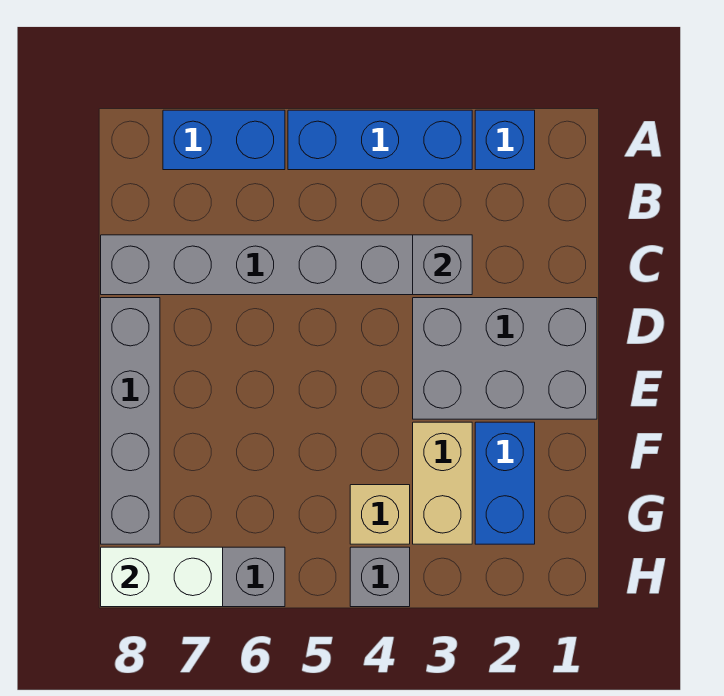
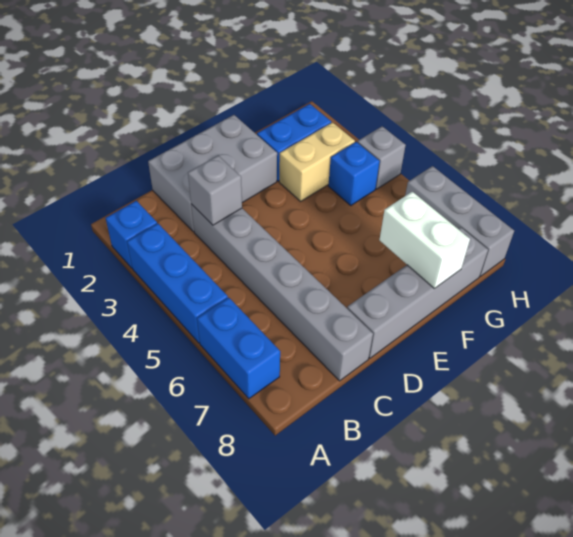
grey 2x3 brick [413,298,597,419] -> grey 2x3 brick turned to [148,115,277,232]
tan 1x1 brick [350,485,410,544] -> blue 1x1 brick [328,142,380,205]
white 1x2 brick [101,547,223,607] -> white 1x2 brick moved to [380,192,470,288]

